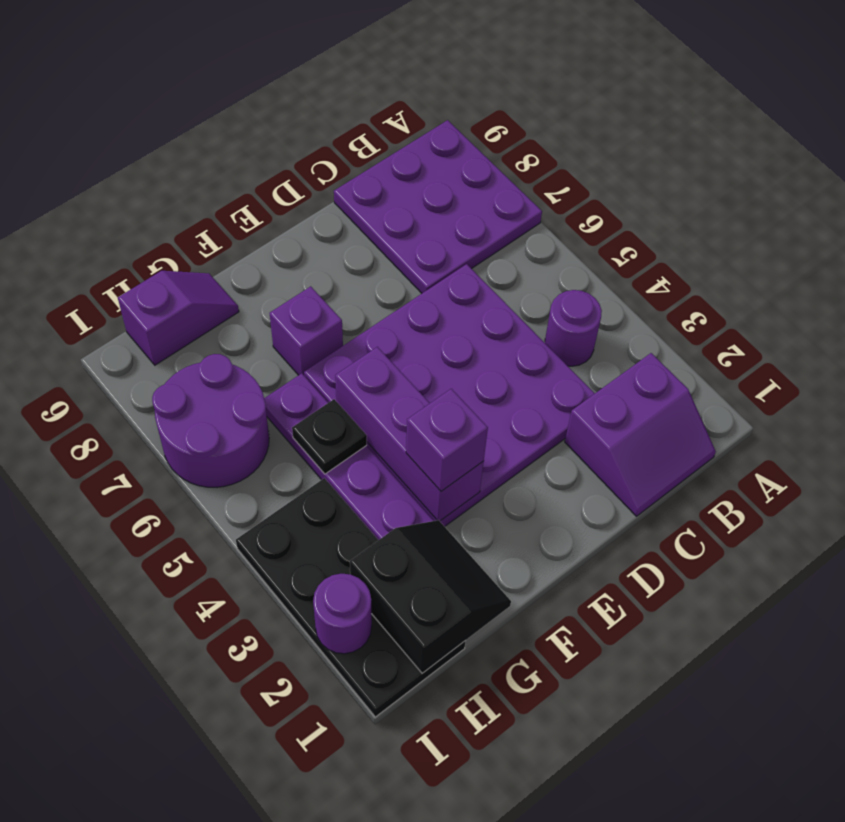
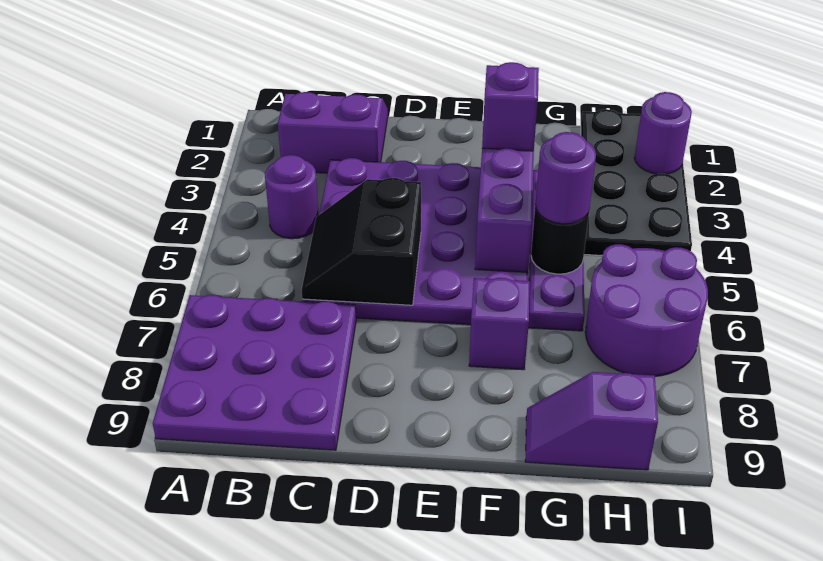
black 2x2 slope [350,520,511,673] -> black 2x2 slope moved to [302,178,421,305]
black 1x1 plate [292,399,367,474] -> black 1x1 round brick [531,206,589,274]
none -> purple 1x1 round brick [535,132,596,224]

